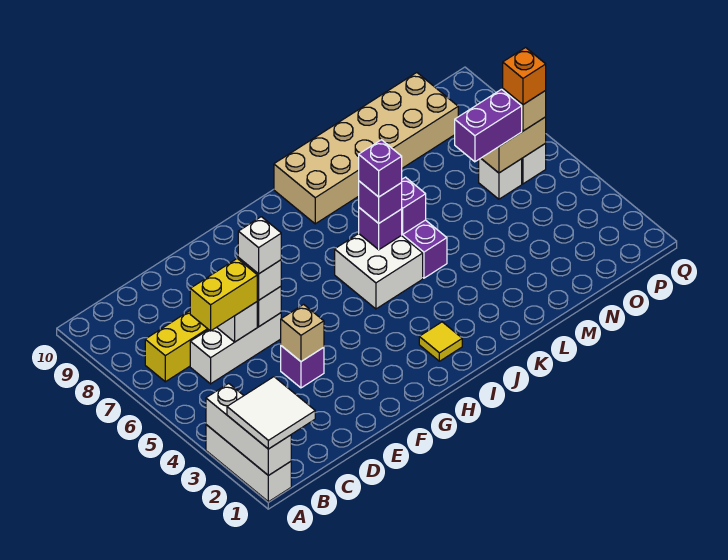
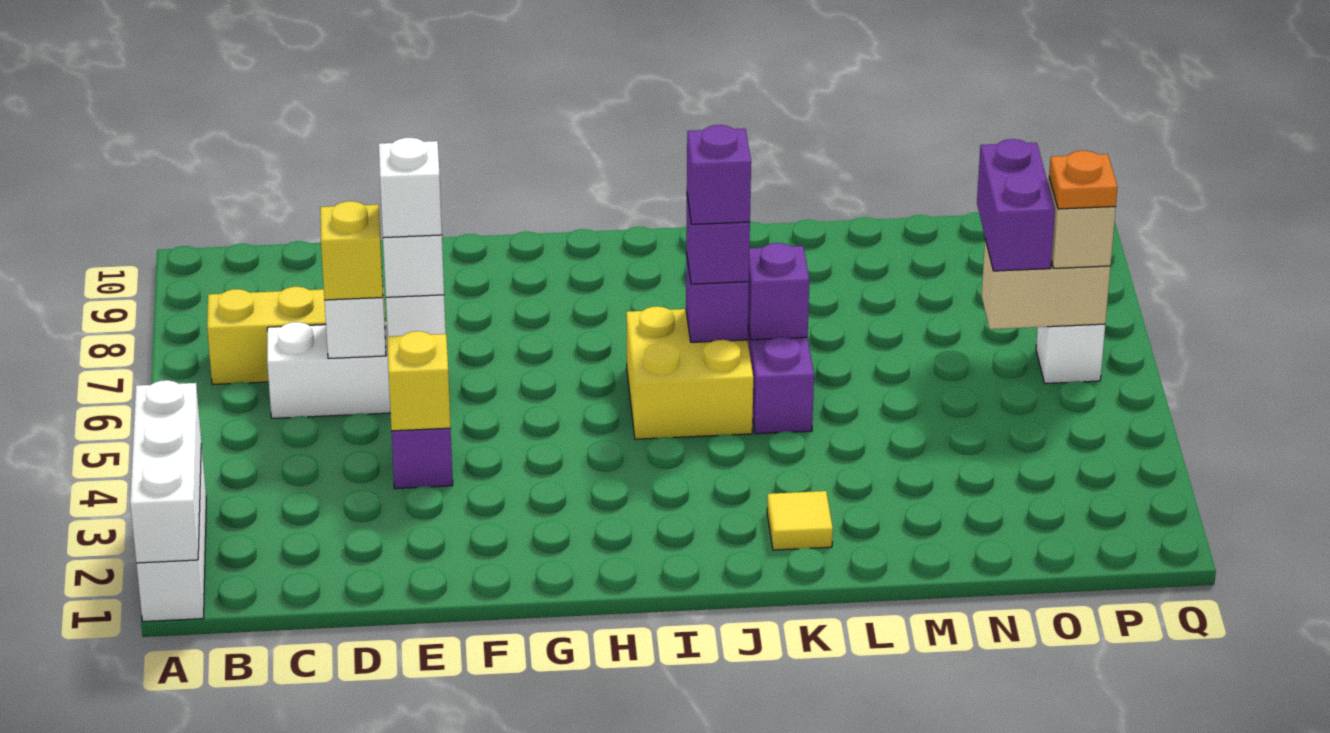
white 2x2 tile [227,377,315,449] -> none
yellow 1x2 brick [190,259,257,331] -> yellow 1x1 brick [320,201,383,300]
tan 1x1 brick [281,304,324,361] -> yellow 1x1 brick [387,331,451,431]
yellow 1x1 tile [419,322,462,361] -> yellow 1x1 tile moved to [767,491,833,550]
white 2x2 brick [335,234,423,309] -> yellow 2x2 brick [626,306,753,439]
tan 2x6 brick [274,73,458,224] -> none
purple 1x2 brick [455,89,522,162] -> purple 1x2 brick turned to [977,139,1055,271]
white 1x1 brick [479,158,522,199] -> none
orange 1x1 brick [503,48,546,105] -> orange 1x1 plate [1049,151,1117,209]

